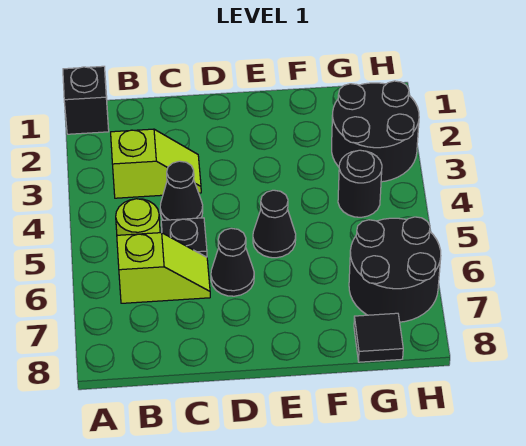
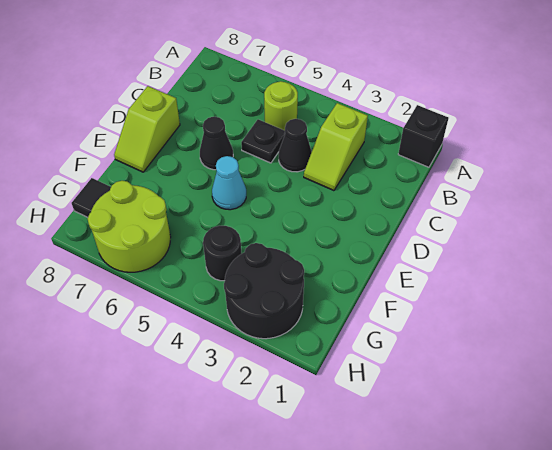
lime 1x2 slope [117,233,210,303] -> lime 1x2 slope moved to [114,86,180,172]
black 1x1 cone [253,190,296,258] -> cyan 1x1 cone [212,156,246,210]
black 2x2 round brick [349,217,441,322] -> lime 2x2 round brick [87,181,171,272]

